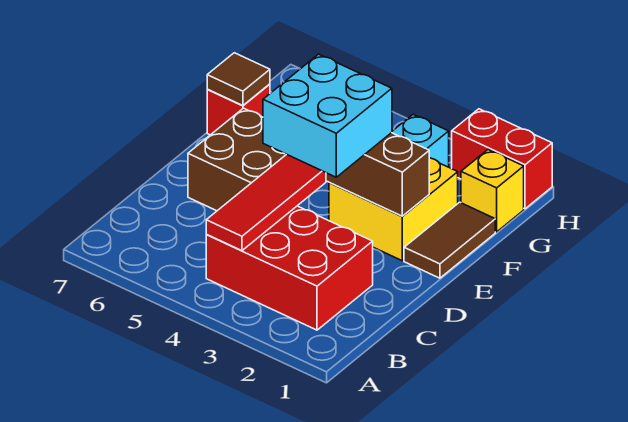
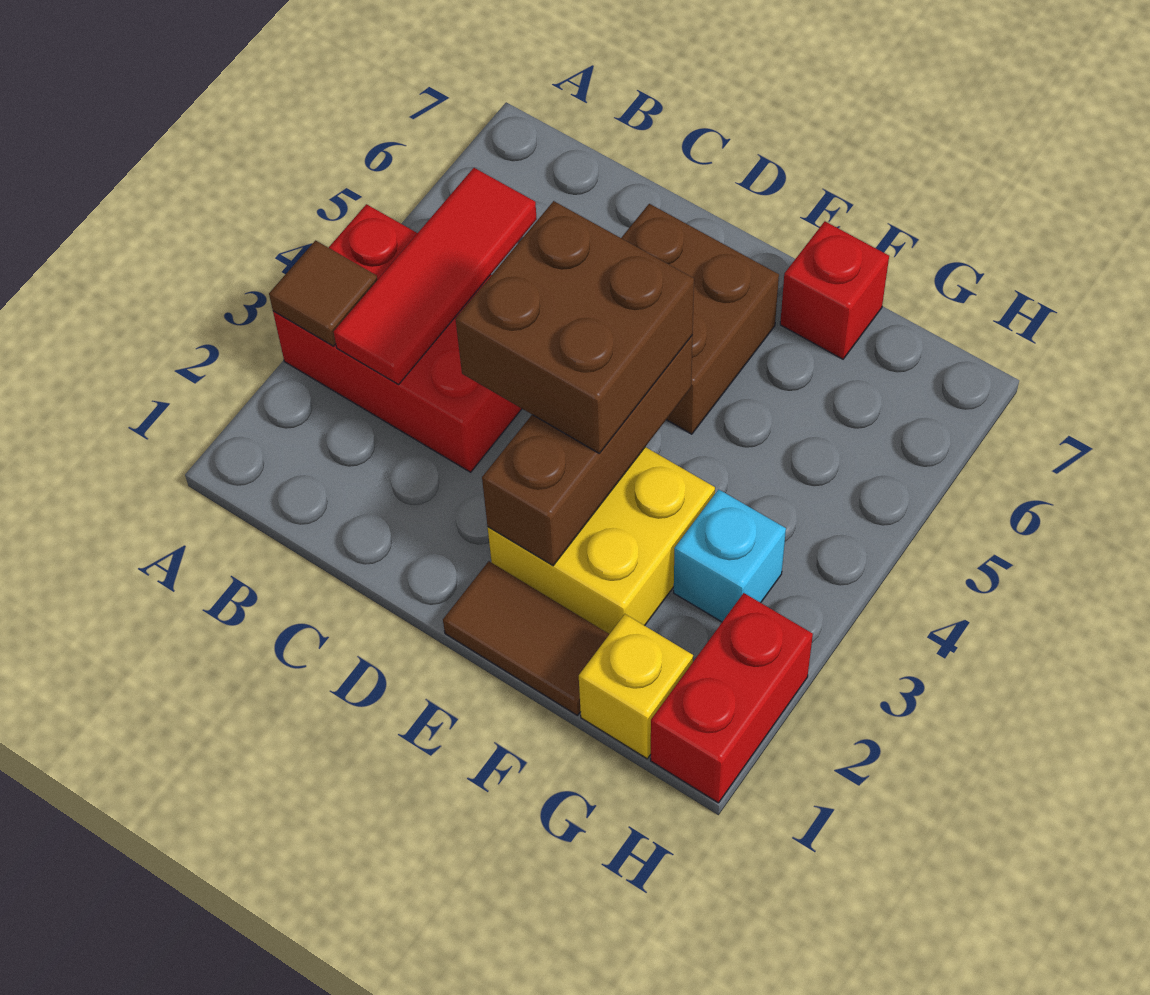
red 2x3 brick [206,206,373,330] -> red 2x3 brick turned to [273,204,522,472]
red 1x3 tile [206,154,326,251] -> red 1x3 tile turned to [334,168,537,385]
cyan 2x2 brick [263,54,392,177] -> brown 2x2 brick [456,201,694,454]
brown 1x1 tile [207,53,270,106] -> brown 1x1 tile moved to [269,240,377,346]

